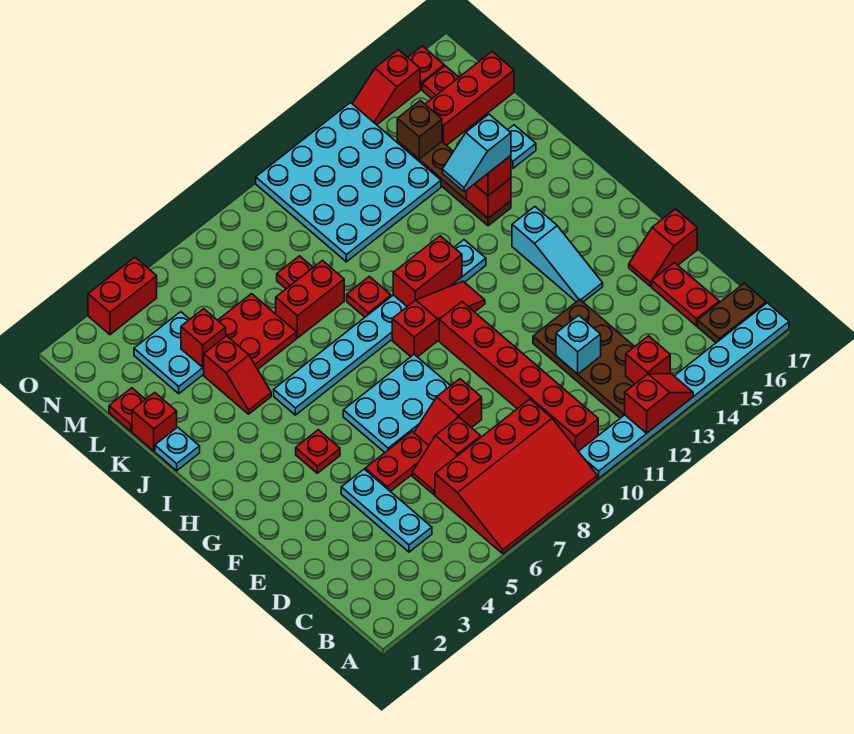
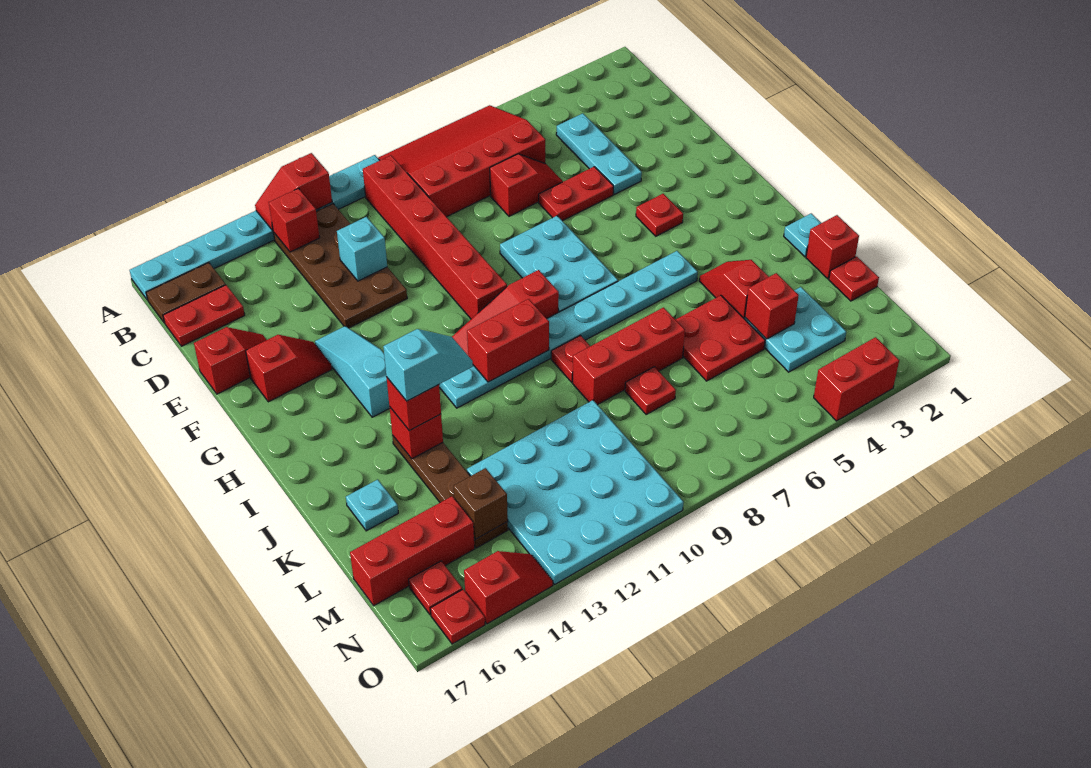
red 1x2 plate [652,263,719,326] -> red 1x2 plate turned to [163,285,245,346]
red 1x2 slope [414,379,482,445] -> red 1x2 slope moved to [246,335,332,402]
cyan 2x3 plate [343,355,451,452] -> cyan 2x3 plate turned to [500,216,618,312]
red 1x2 brick [276,261,344,338] -> red 1x3 brick [573,307,685,405]

